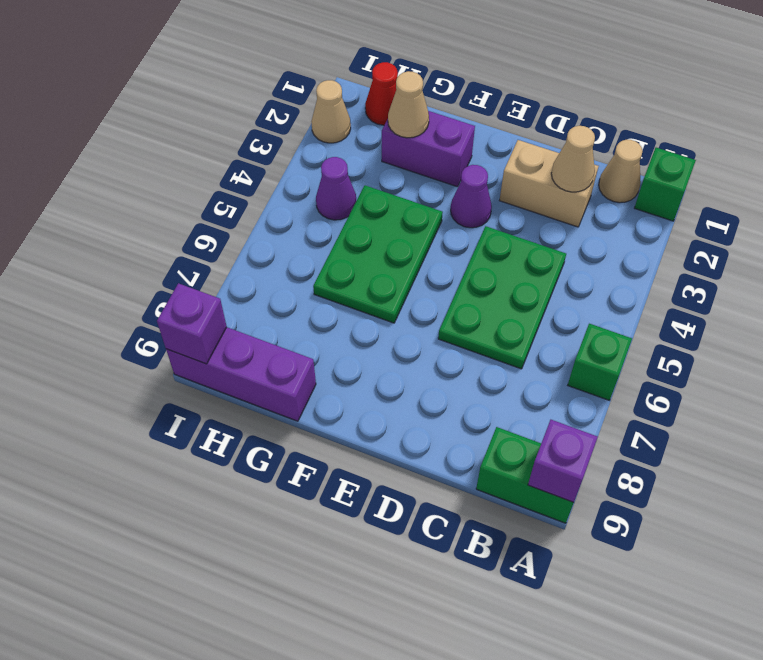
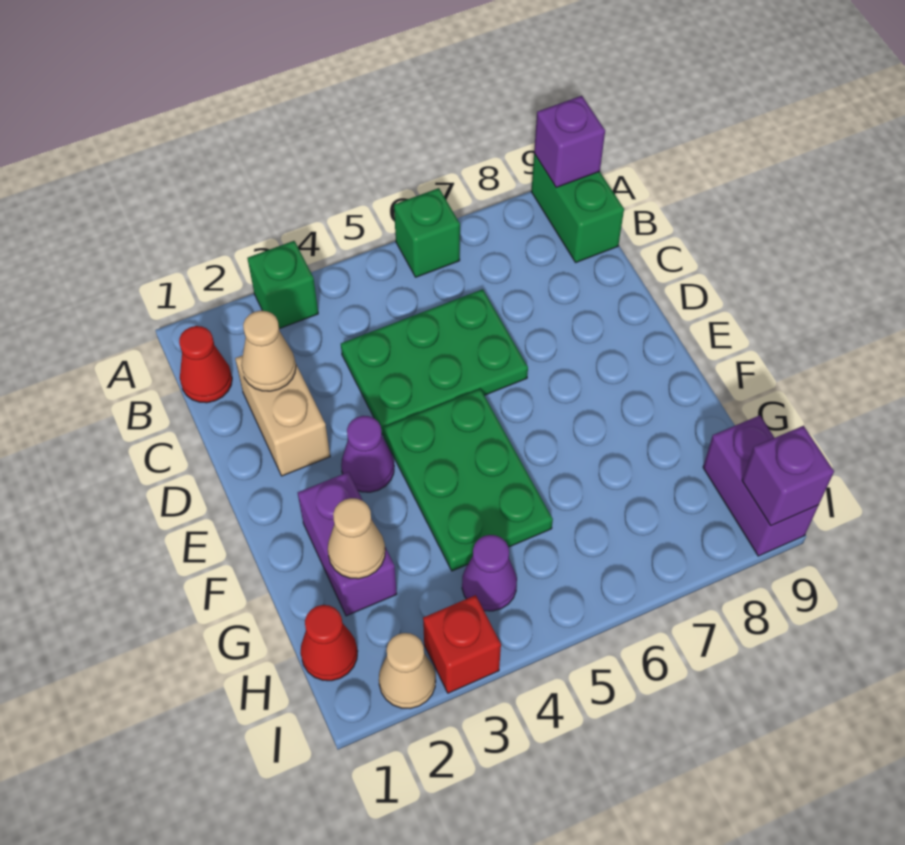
green 1x1 brick [635,148,696,221] -> green 1x1 brick moved to [247,241,318,329]
tan 1x1 cone [599,140,642,203] -> red 1x1 cone [179,326,232,403]
green 2x3 plate [313,185,443,323] -> green 2x3 plate turned to [383,389,553,571]
purple 1x3 brick [166,327,316,421] -> purple 1x2 brick [703,415,819,556]
none -> red 1x1 brick [423,595,501,693]

